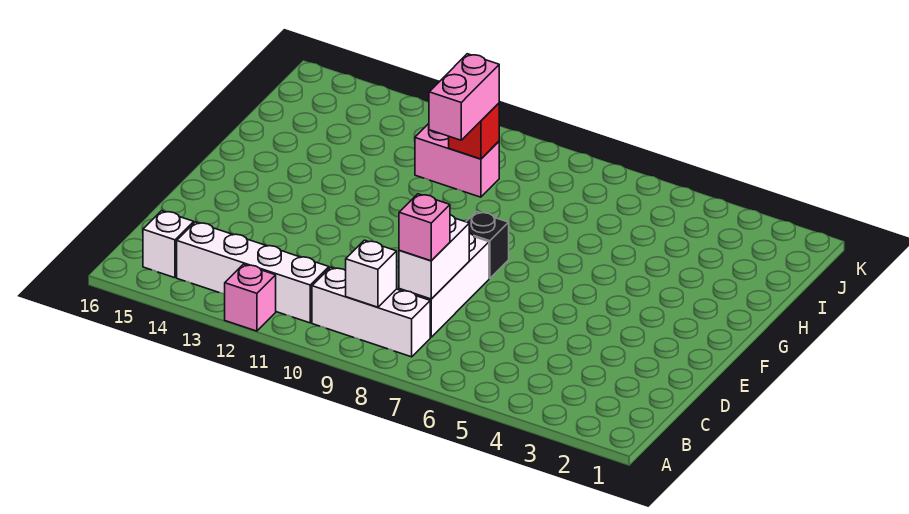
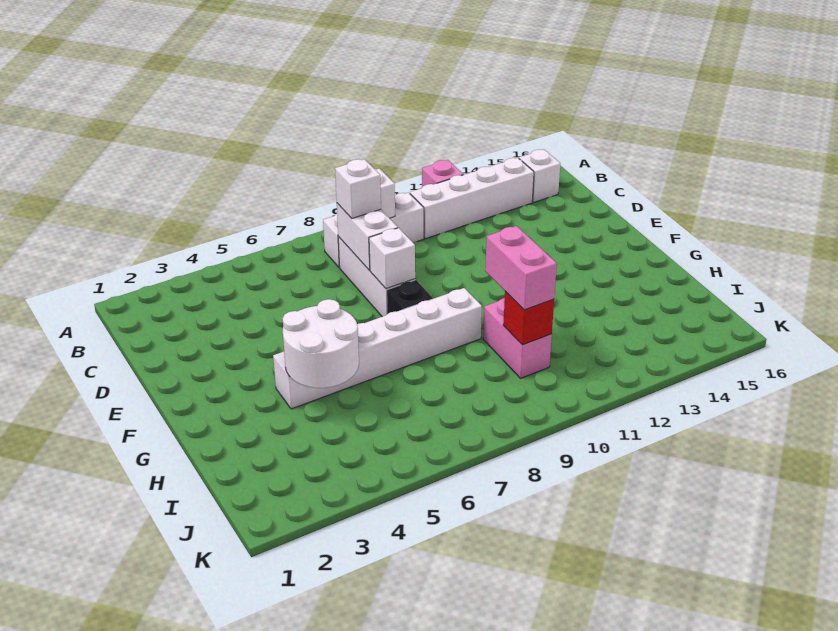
pink 1x1 brick [399,194,450,261] -> white 1x1 brick [335,159,381,218]
none -> white 1x1 brick [369,228,415,289]
none -> white 1x6 brick [273,288,482,409]
none -> white 2x2 round brick [283,299,359,388]
pink 1x2 brick [415,124,499,197] -> pink 1x2 brick turned to [483,298,552,378]

